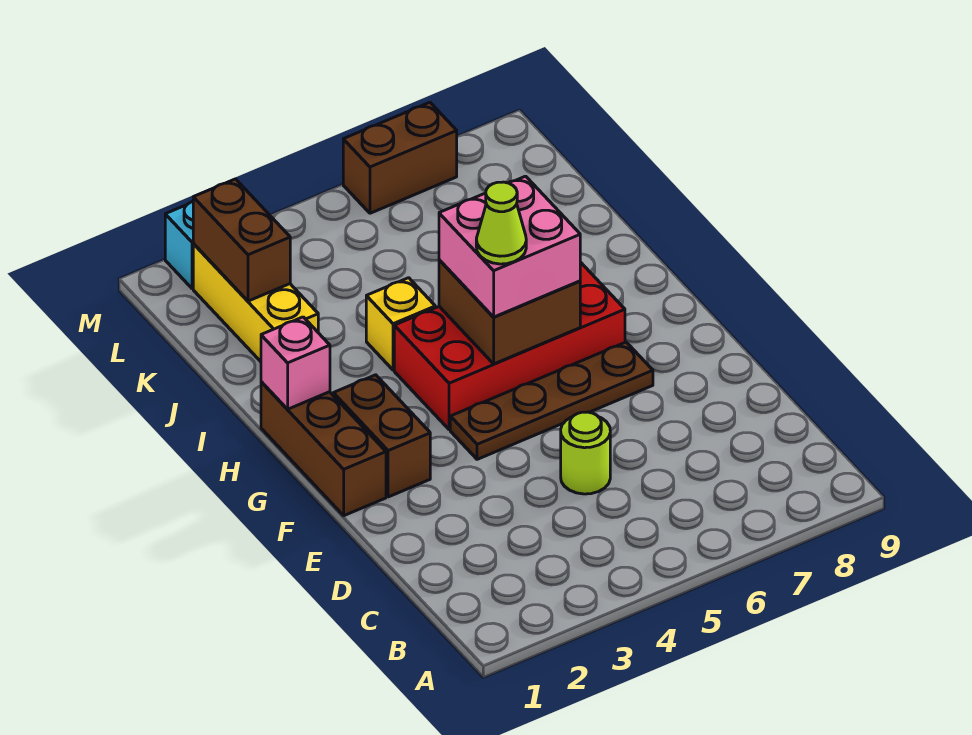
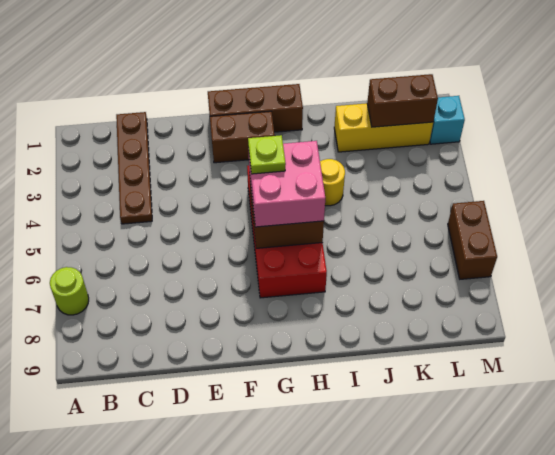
lime 1x1 round brick [561,412,610,494] -> lime 1x1 round brick moved to [50,267,89,315]
brown 1x4 plate [450,342,653,459] -> brown 1x4 plate moved to [116,112,152,224]
lime 1x1 cone [476,182,526,264] -> lime 1x1 plate [248,135,286,174]
pink 1x1 brick [261,317,330,409] -> none
yellow 1x1 brick [366,278,435,370] -> yellow 1x1 round brick [320,159,345,206]

